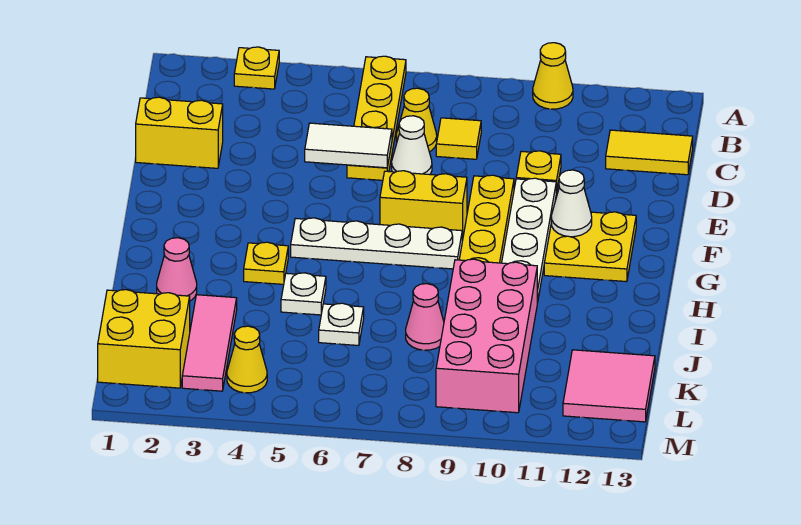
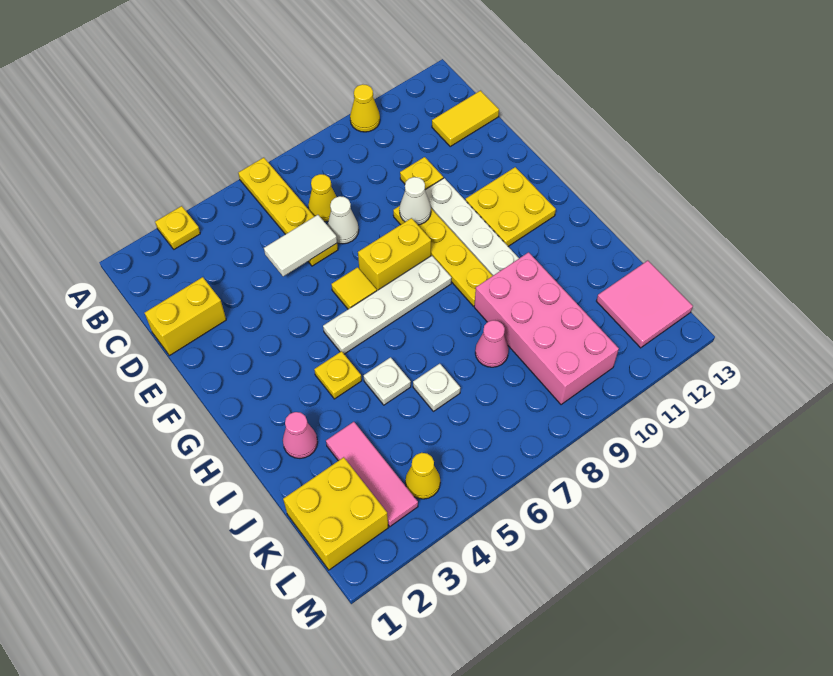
yellow 1x1 tile [436,118,481,159] -> yellow 1x1 tile moved to [331,267,377,309]
white 1x1 cone [551,170,592,237] -> white 1x1 cone moved to [399,177,431,225]

